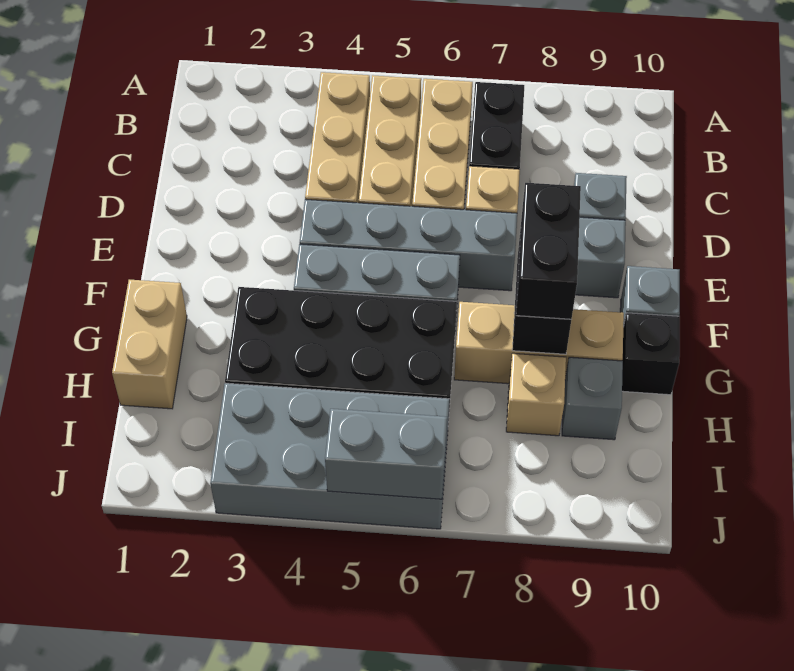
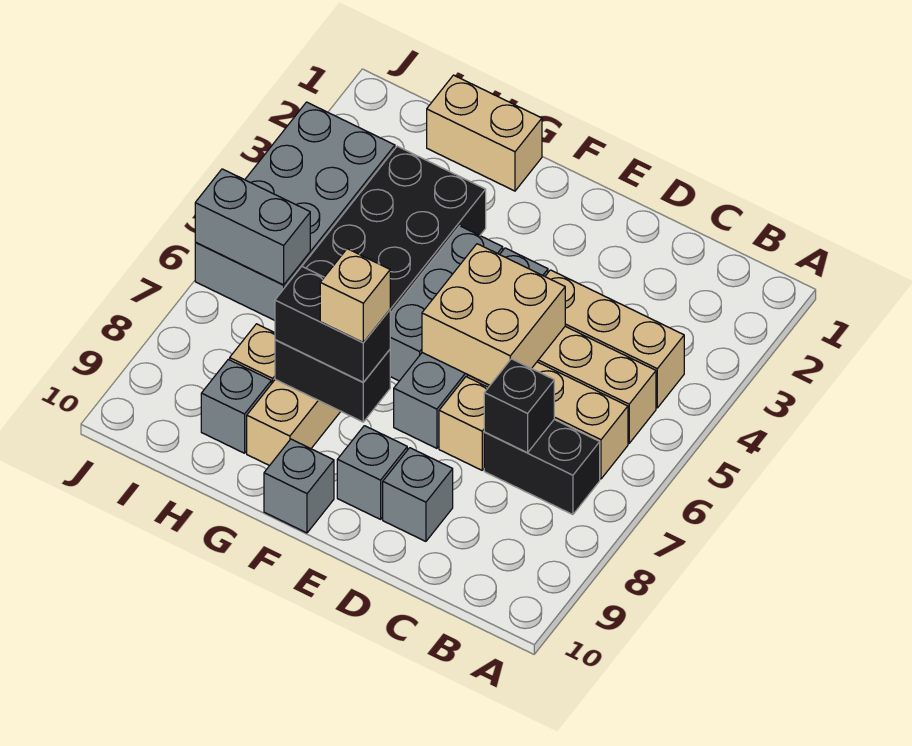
none -> tan 2x2 brick [422,244,565,385]
none -> tan 1x1 brick [320,249,390,343]
black 1x1 brick [622,313,680,395] -> black 1x1 brick moved to [484,359,554,453]
grey 1x2 brick [325,409,447,499] -> grey 1x2 brick turned to [195,169,310,285]

